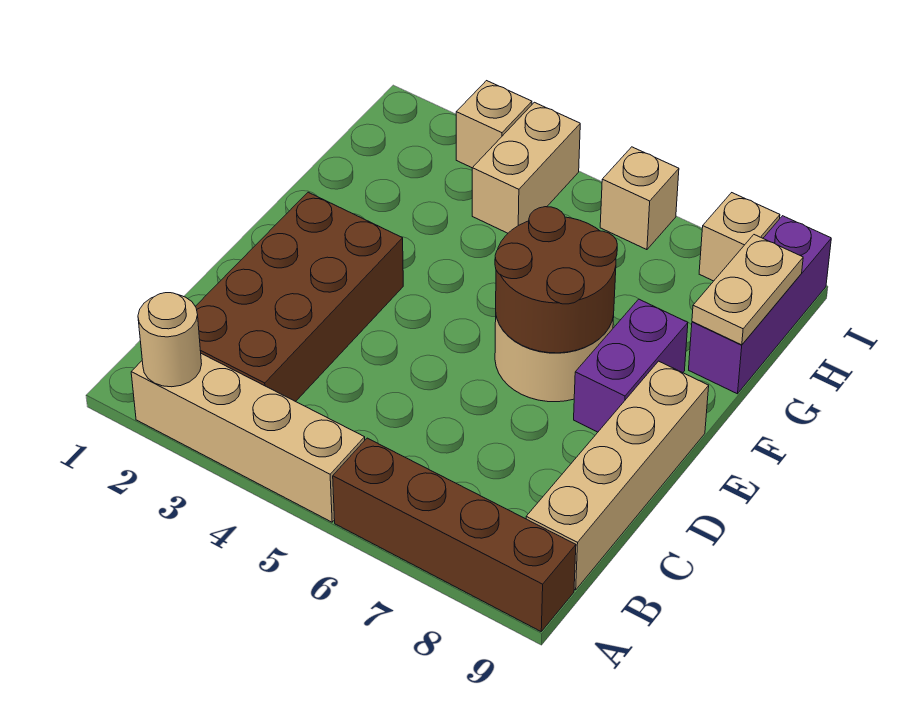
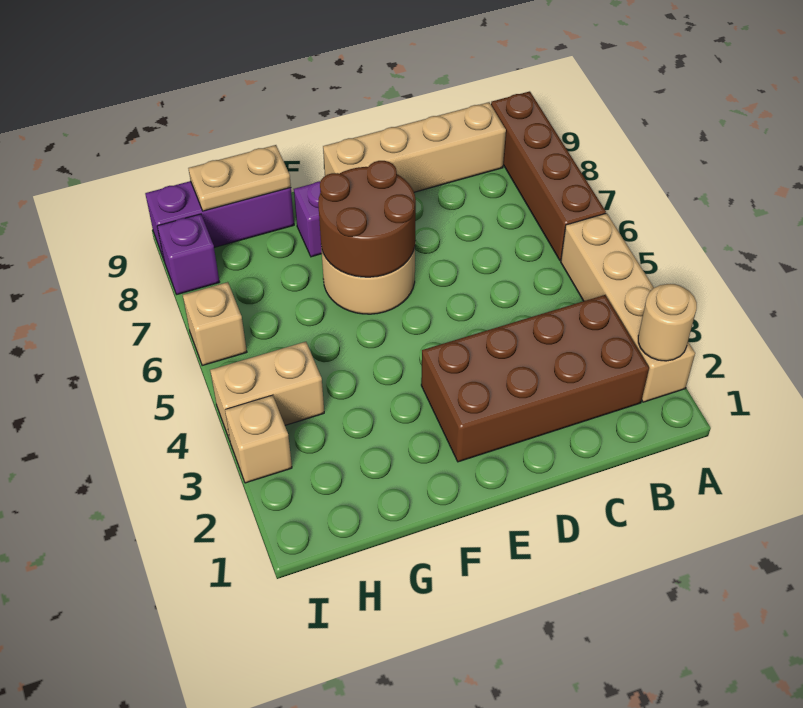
tan 1x1 brick [699,193,780,281] -> purple 1x1 brick [157,214,219,294]

